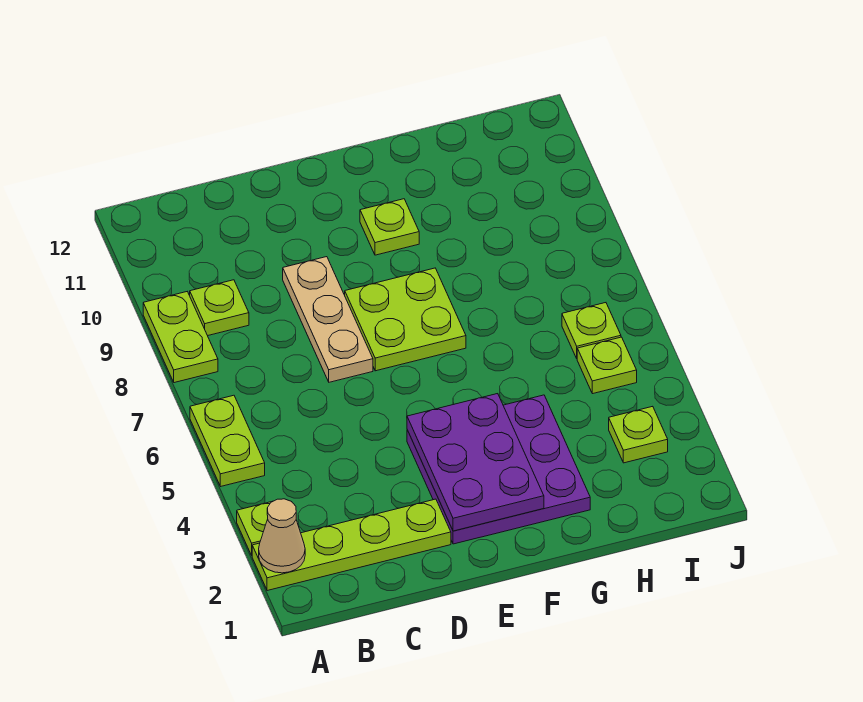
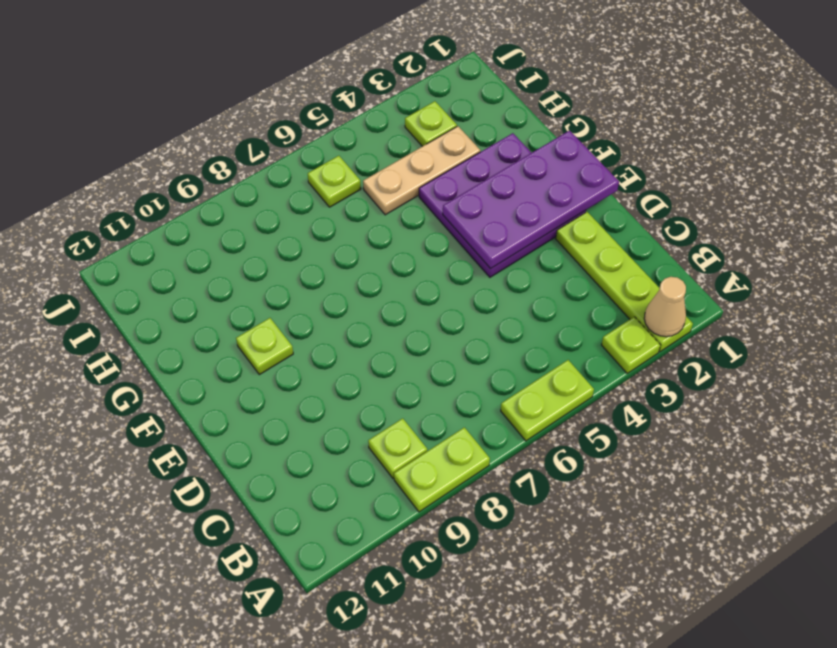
tan 1x3 plate [283,257,373,382] -> tan 1x3 plate moved to [363,126,480,215]
purple 2x3 plate [407,394,544,531] -> purple 2x4 plate [443,131,619,269]
lime 2x2 plate [345,268,466,371] -> none
lime 1x1 plate [577,337,637,394] -> none

